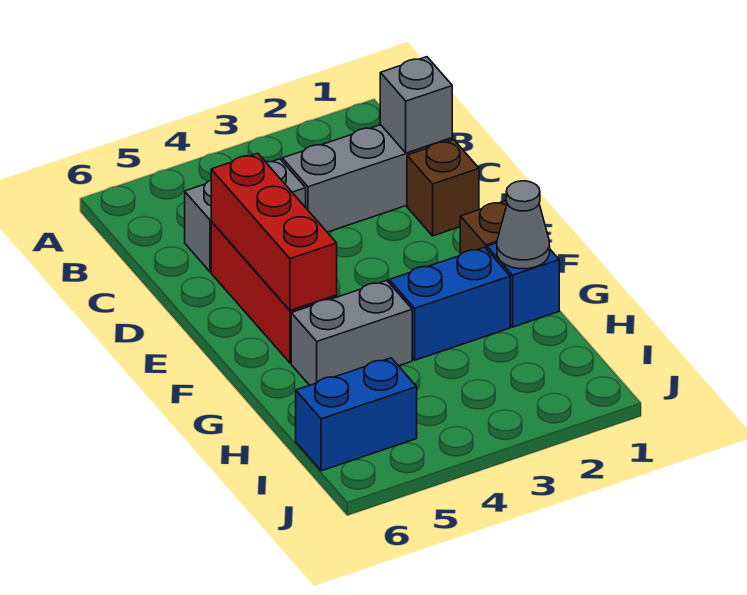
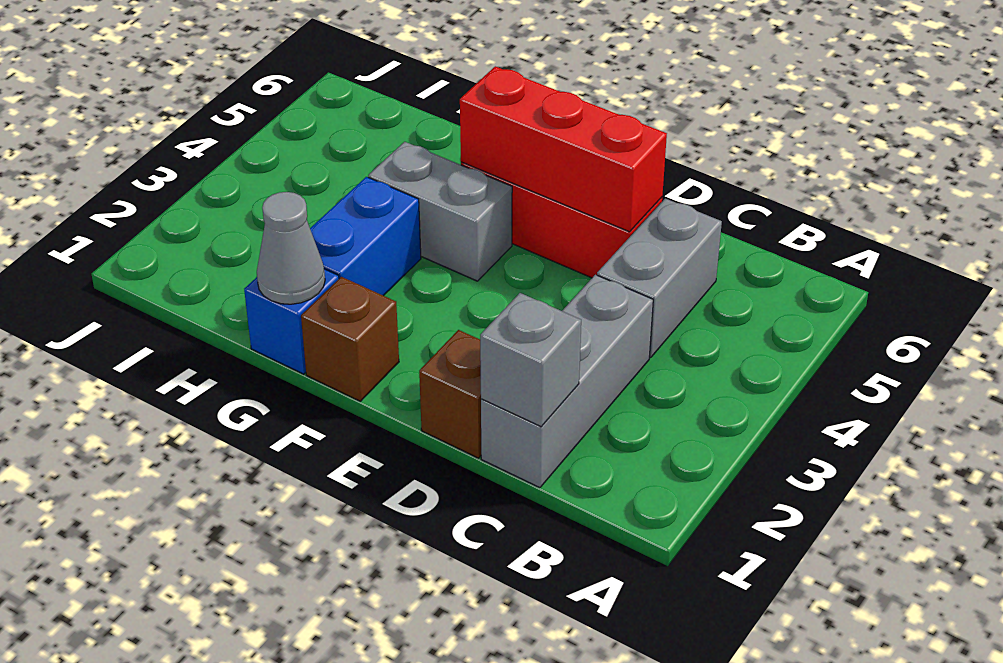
grey 1x2 brick [291,280,412,385] -> grey 1x2 brick turned to [368,142,512,281]
blue 1x2 brick [296,358,417,471] -> none

